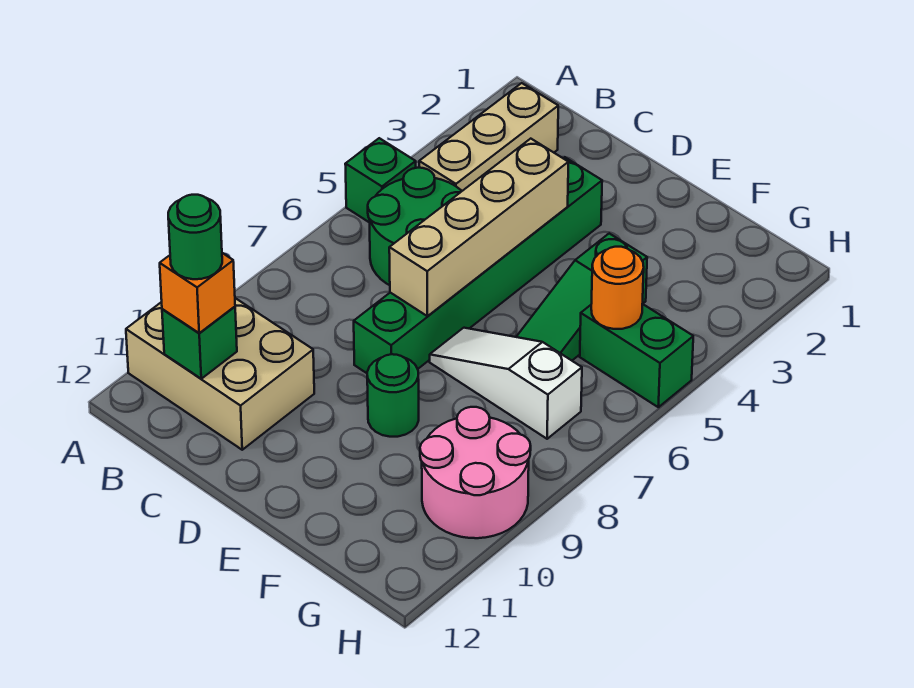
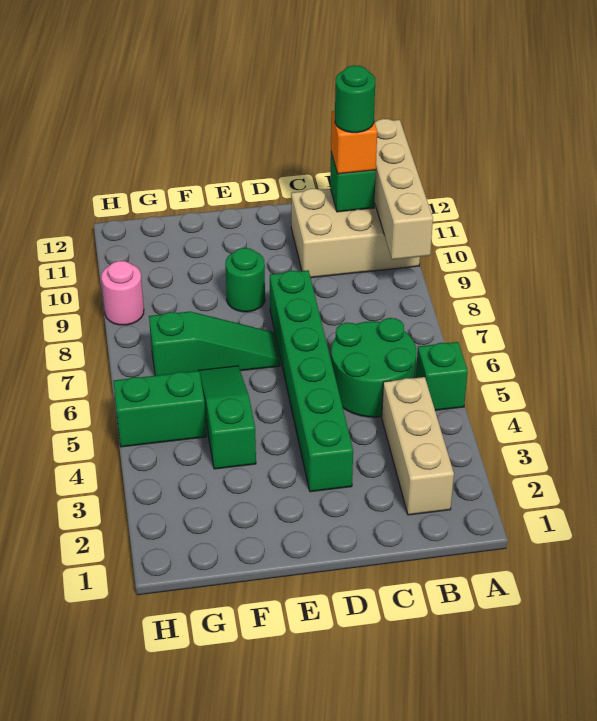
tan 1x4 brick [389,139,568,316] -> tan 1x4 brick moved to [375,119,433,260]
white 1x3 slope [430,328,582,439] -> green 1x3 slope [149,312,280,376]
orange 1x1 round brick [591,247,644,329] -> none
pink 2x2 round brick [420,407,531,538] -> pink 1x1 round brick [101,261,144,325]

